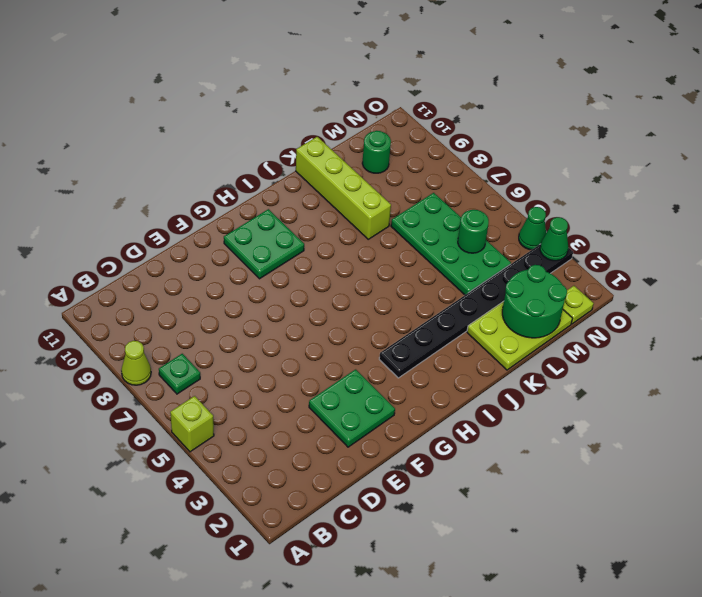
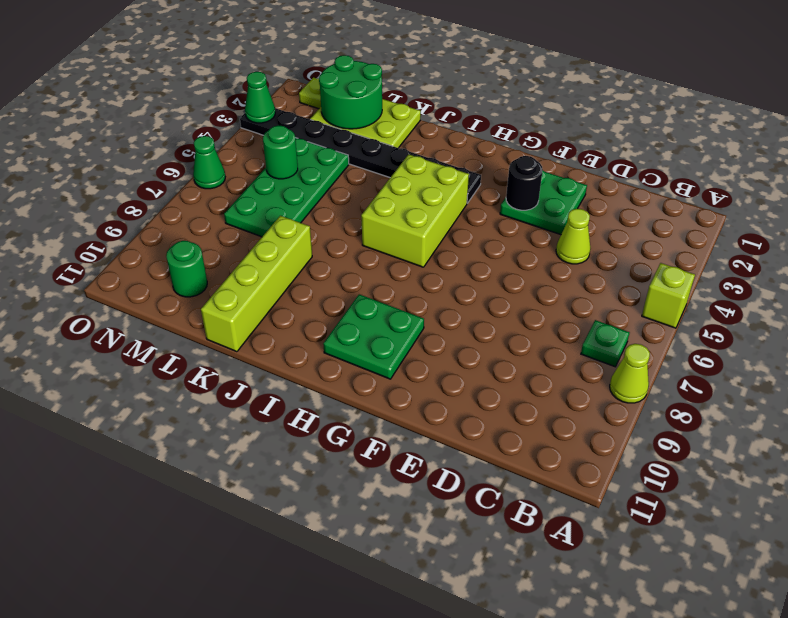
none -> lime 1x1 cone [556,209,590,264]
none -> black 1x1 round brick [506,156,543,210]
none -> lime 2x3 brick [361,154,469,267]
green 1x1 cone [519,207,546,250] -> green 1x1 cone moved to [193,136,225,189]

